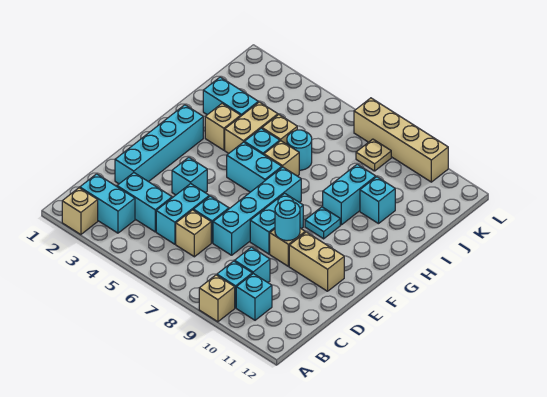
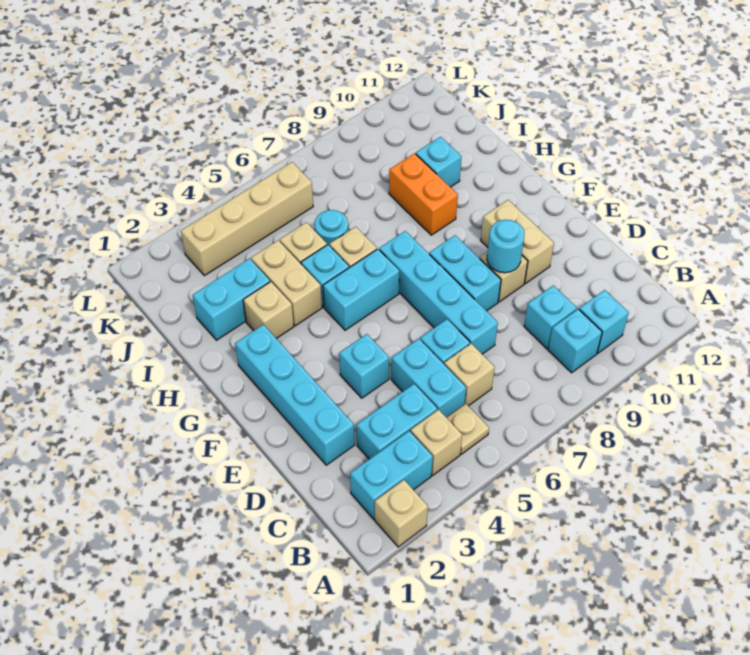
tan 1x1 brick [199,275,235,322] -> tan 1x1 brick moved to [411,410,462,475]
tan 1x2 brick [289,232,344,291] -> tan 1x2 brick turned to [481,200,554,284]
cyan 1x1 plate [305,207,340,239] -> none
cyan 1x2 brick [323,164,376,225] -> orange 1x2 brick [389,153,458,235]
tan 1x1 plate [356,139,391,171] -> tan 1x1 plate moved to [446,404,489,454]
tan 1x4 brick [354,98,448,182] -> tan 1x4 brick moved to [181,162,313,276]

